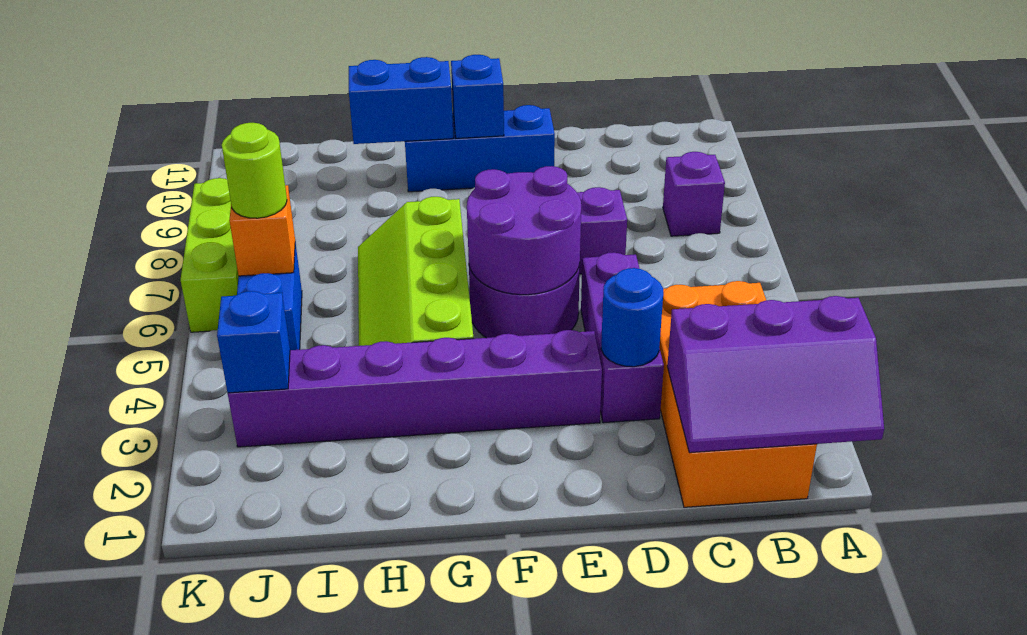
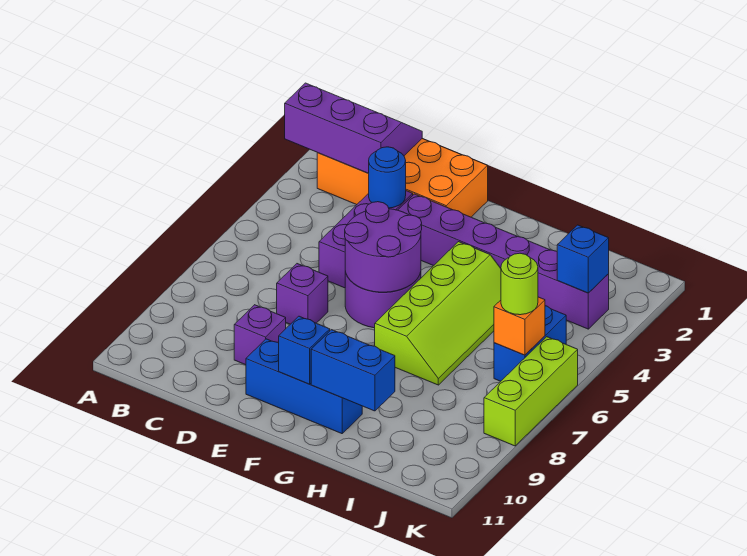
orange 2x4 brick [659,281,817,507] -> orange 2x4 brick turned to [317,139,488,217]
purple 1x1 brick [663,152,725,236] -> purple 1x1 brick moved to [234,305,286,365]

